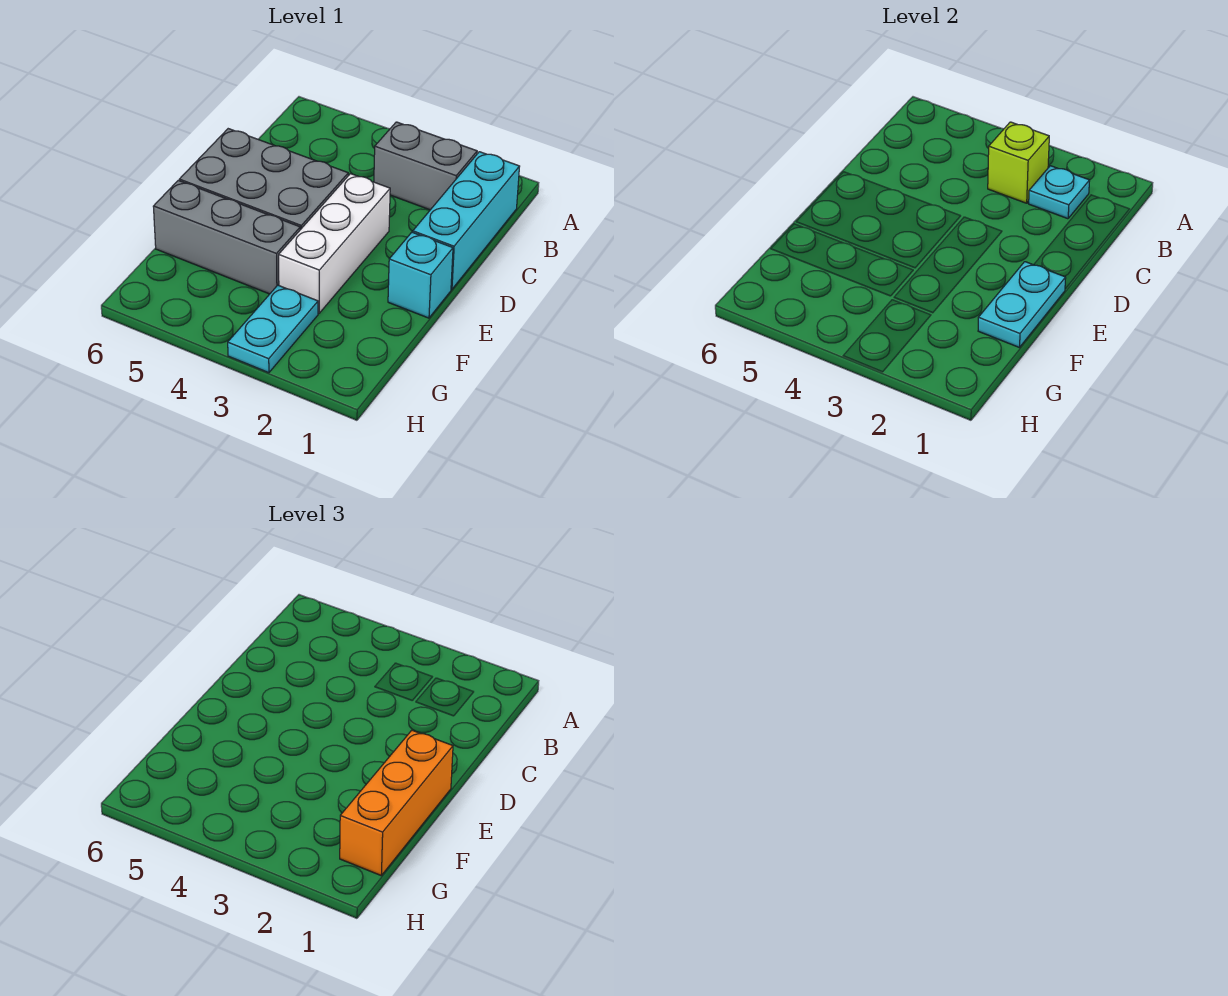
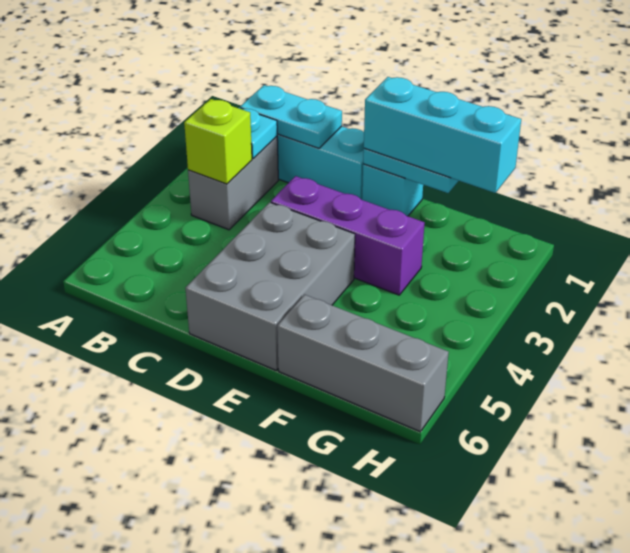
white 1x3 brick [279,174,390,313] -> purple 1x3 brick [271,176,424,295]
orange 1x3 brick [340,730,453,875] -> cyan 1x3 brick [364,77,521,193]
grey 1x3 brick [153,180,300,294] -> grey 1x3 brick turned to [277,295,449,432]
cyan 1x2 plate [228,285,318,373] -> cyan 1x2 plate moved to [240,85,342,148]

